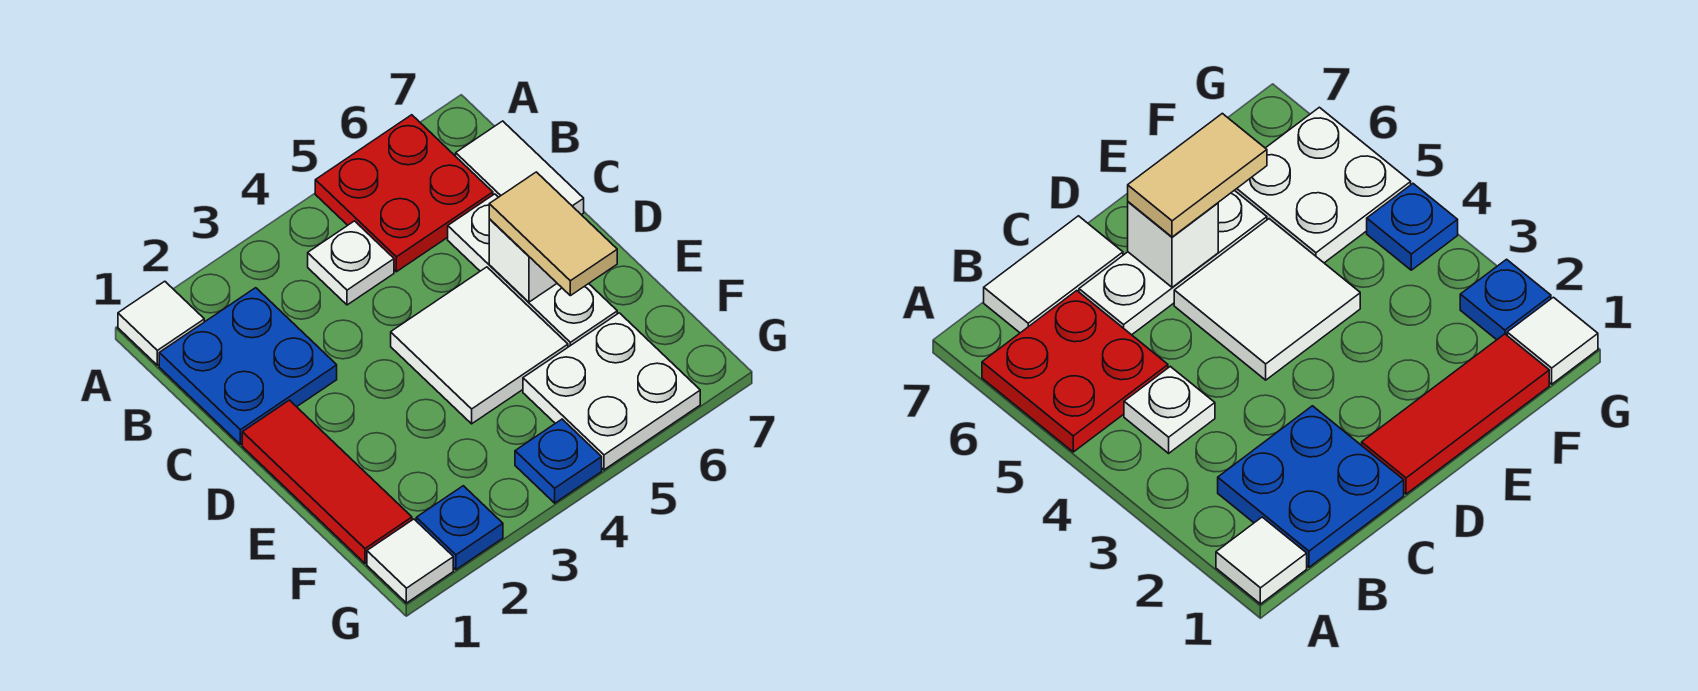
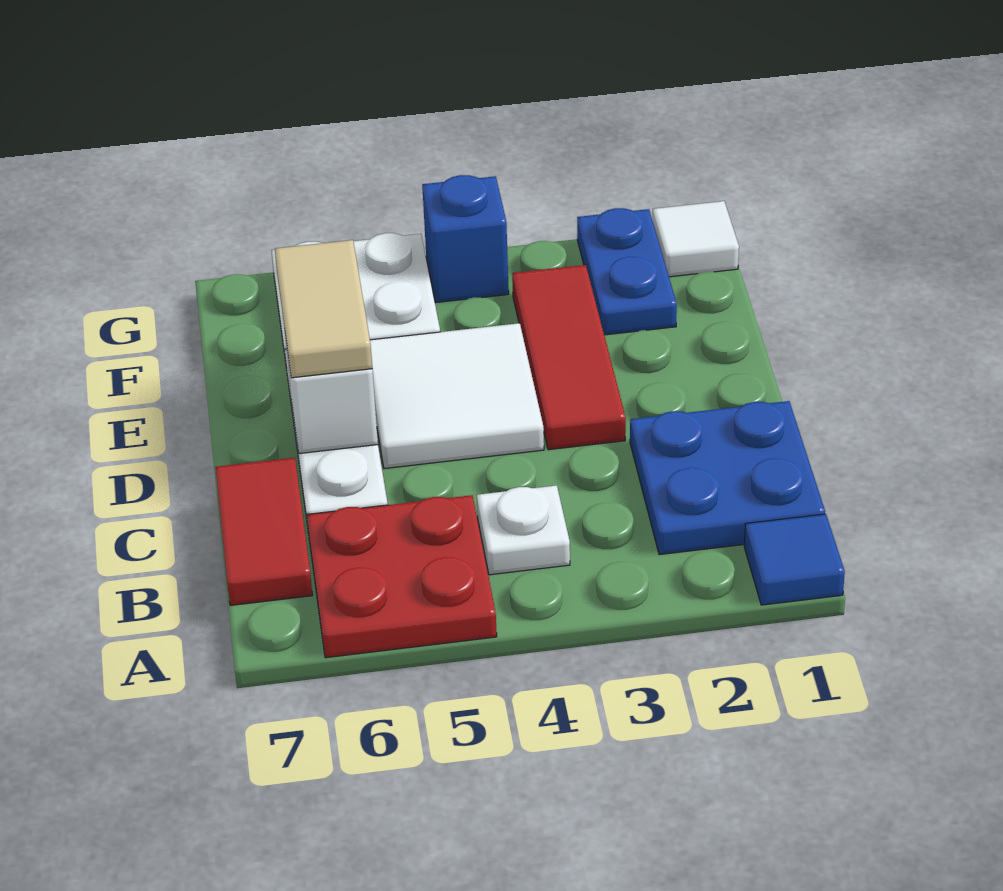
white 1x1 tile [118,281,204,365] -> blue 1x1 tile [744,514,845,605]
white 1x2 tile [456,121,584,215] -> red 1x2 tile [215,458,312,605]
red 1x3 tile [242,400,412,563] -> red 1x3 tile moved to [512,265,626,450]
blue 1x1 plate [416,486,503,570] -> blue 1x2 plate [577,208,677,335]
blue 1x1 plate [515,419,602,503] -> blue 1x1 brick [422,175,509,302]

